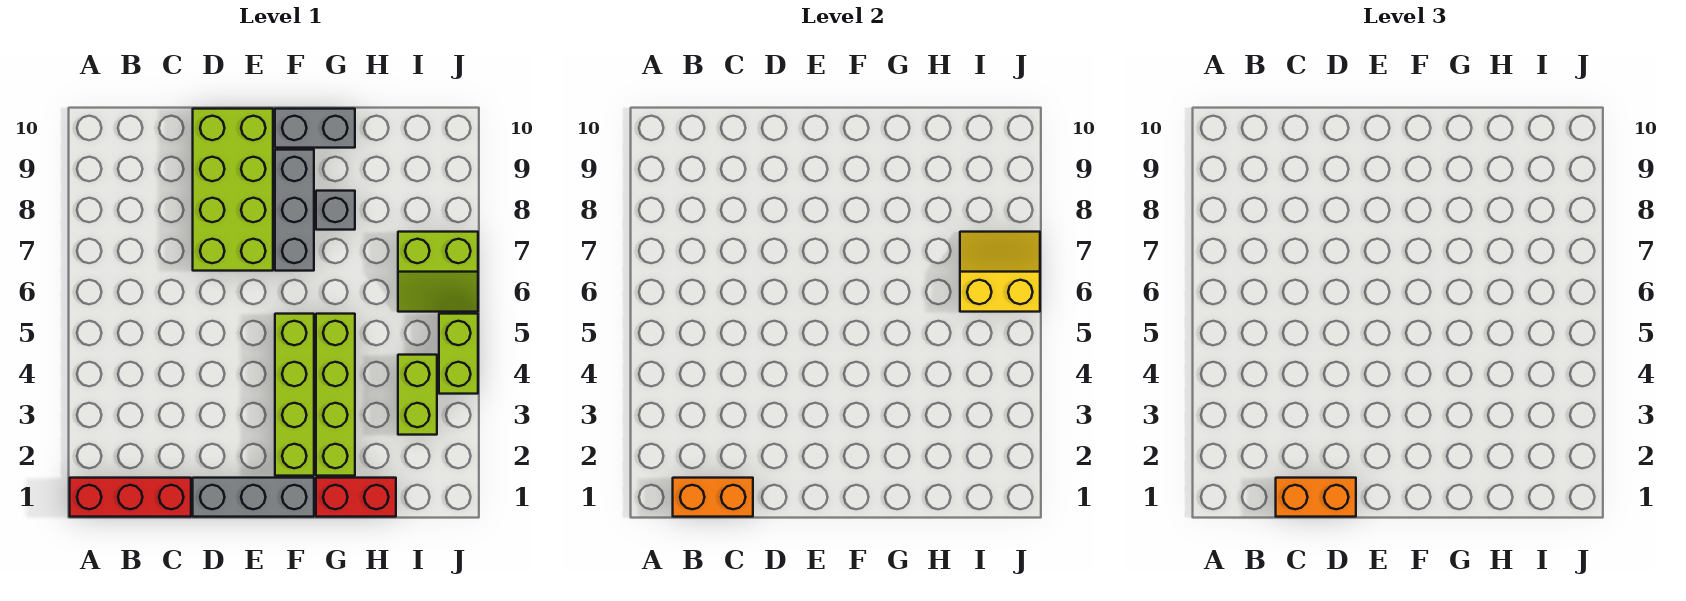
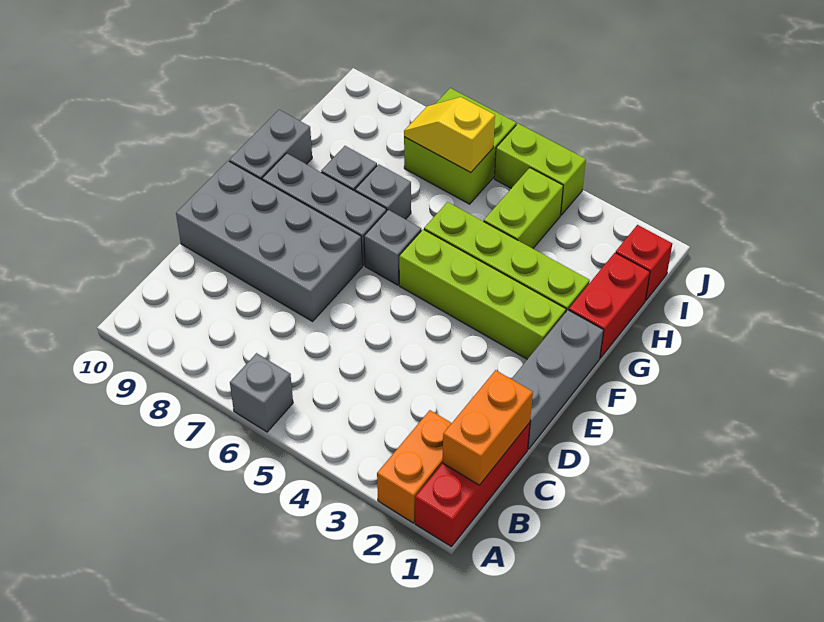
none -> grey 1x1 brick [230,353,293,432]
orange 1x2 brick [1276,478,1356,517] -> orange 1x2 brick moved to [377,410,451,523]
lime 2x4 brick [193,109,273,271] -> grey 2x4 brick [176,161,362,321]
none -> grey 1x1 brick [364,210,421,285]
none -> grey 1x1 brick [355,164,411,219]
none -> red 1x1 brick [616,225,672,300]
lime 1x2 brick [398,355,437,435] -> lime 1x2 brick turned to [484,168,563,248]
lime 2x2 slope [398,232,478,312] -> lime 2x2 brick [404,88,516,204]
yellow 2x2 slope [960,232,1040,312] -> yellow 1x2 slope [404,97,495,173]

